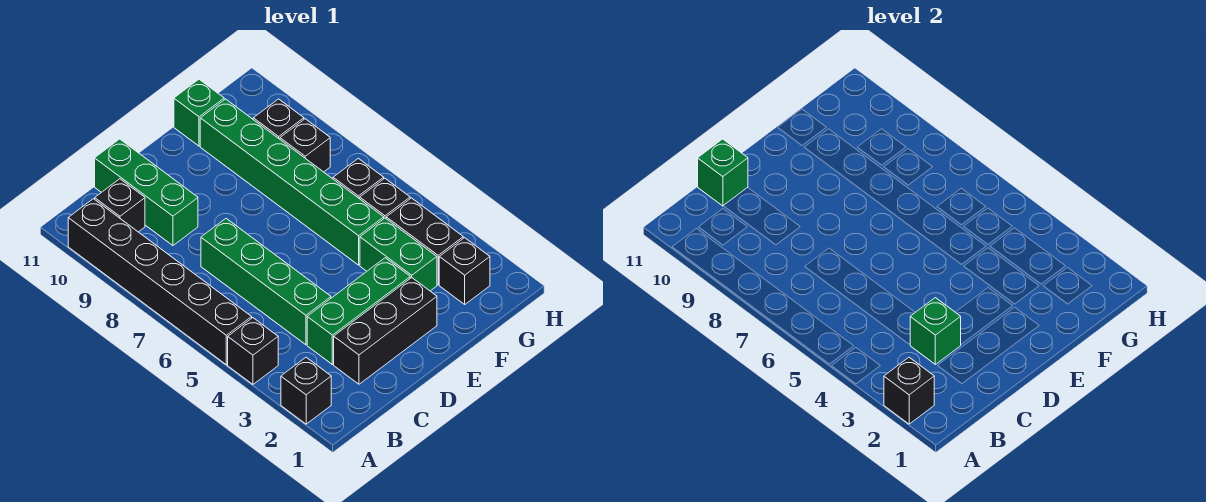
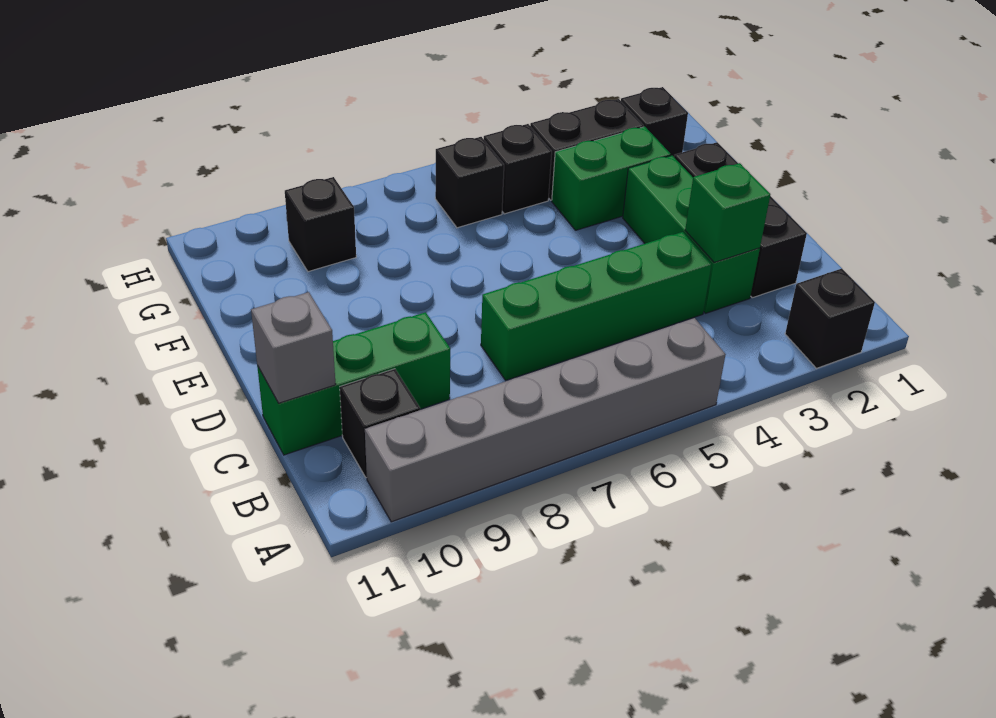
black 1x1 brick [884,357,934,424] -> none
black 1x1 brick [228,318,278,384] -> none
black 1x6 brick [68,199,252,365] -> grey 1x6 brick [365,318,726,522]
green 1x1 brick [698,139,748,206] -> grey 1x1 brick [251,292,336,403]
green 1x6 brick [200,99,384,265] -> none
green 1x1 brick [174,80,224,146] -> none
black 1x1 brick [280,119,330,172] -> none

